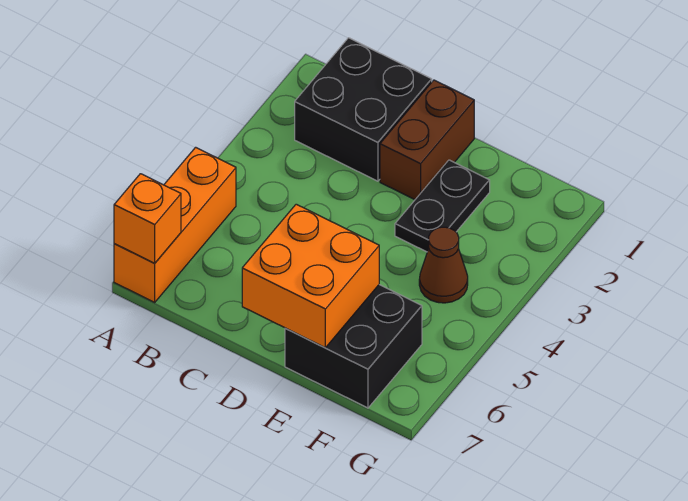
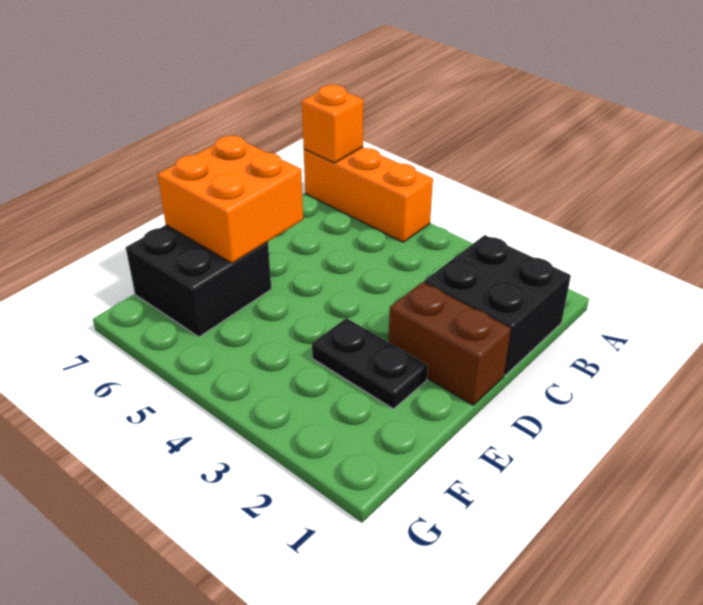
brown 1x1 cone [419,227,468,303] -> none

